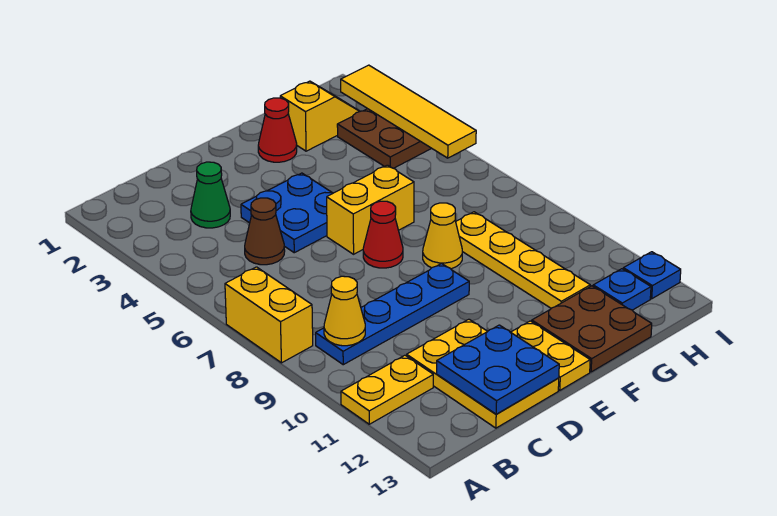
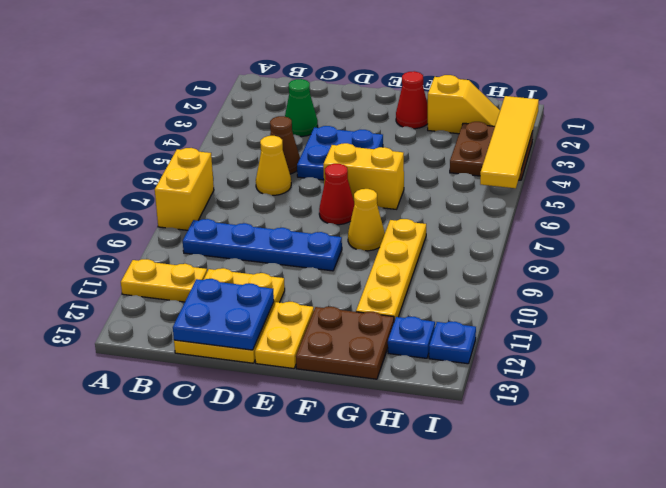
yellow 1x1 cone [324,276,365,346] -> yellow 1x1 cone moved to [256,136,291,195]

